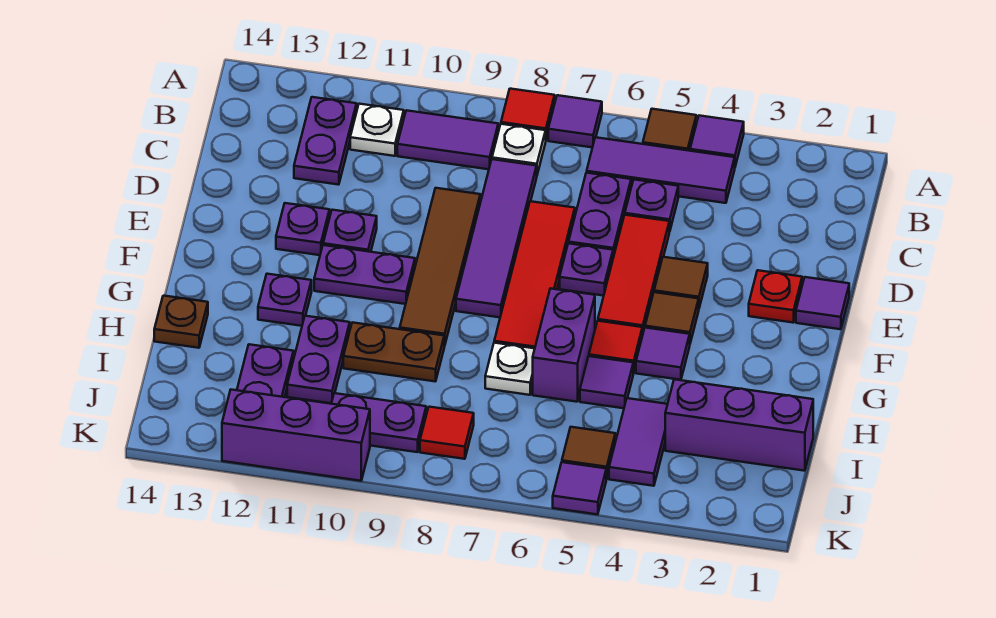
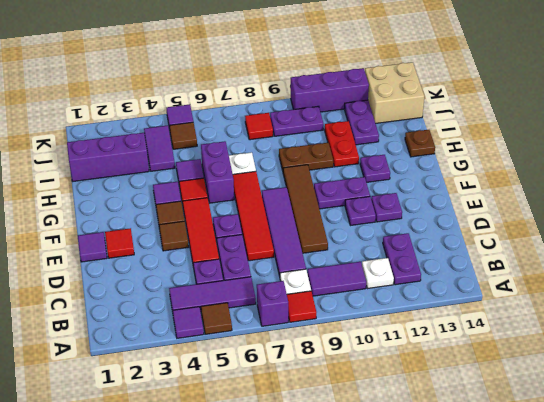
purple 1x1 tile [548,95,602,147] -> purple 1x1 brick [257,281,288,326]
red 1x1 plate [749,270,802,323] -> red 1x1 tile [105,228,134,258]
purple 1x2 plate [287,316,350,403] -> red 1x2 plate [325,121,359,167]
none -> tan 2x2 brick [365,62,424,123]

